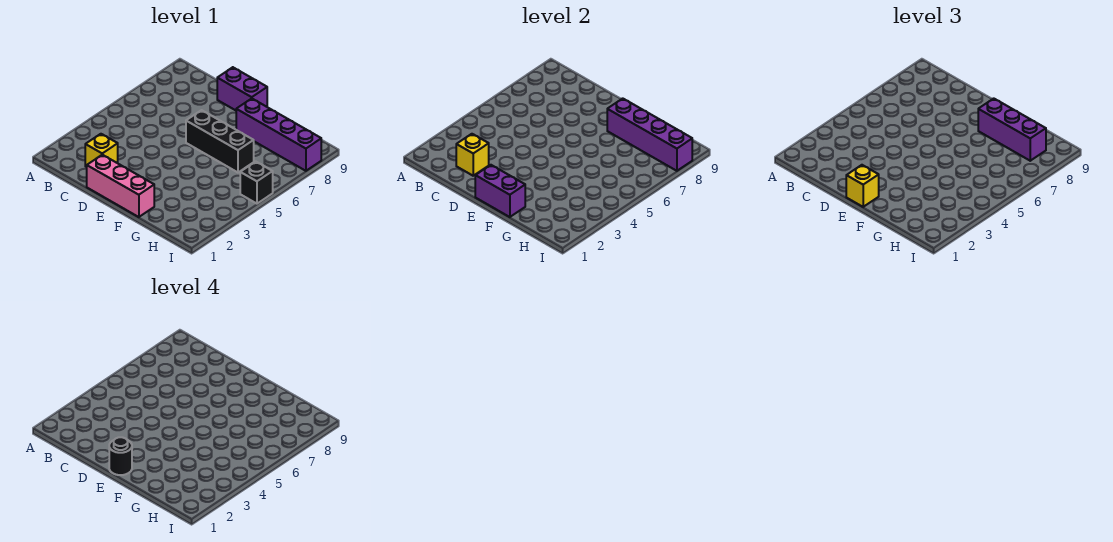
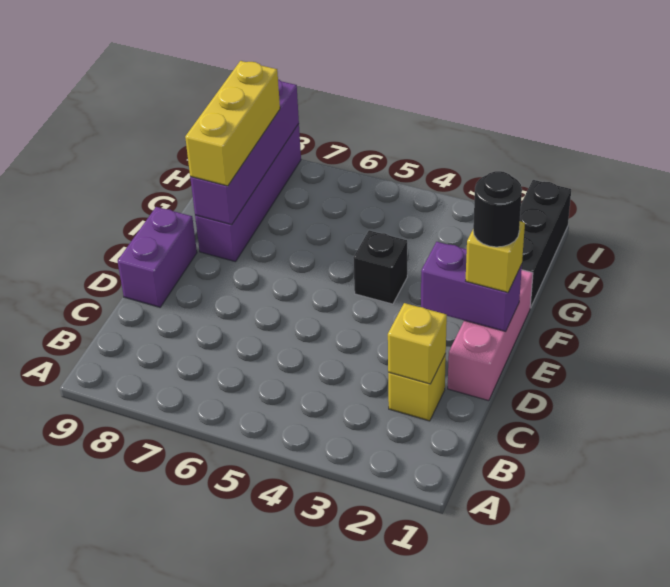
purple 1x2 brick [475,165,525,217] -> purple 1x2 brick turned to [421,242,522,331]
black 1x3 brick [186,110,254,172] -> black 1x3 brick moved to [520,180,571,308]
purple 1x3 brick [978,98,1046,161] -> yellow 1x3 brick [185,61,280,186]
black 1x1 brick [240,162,273,204] -> black 1x1 brick moved to [353,230,407,304]

